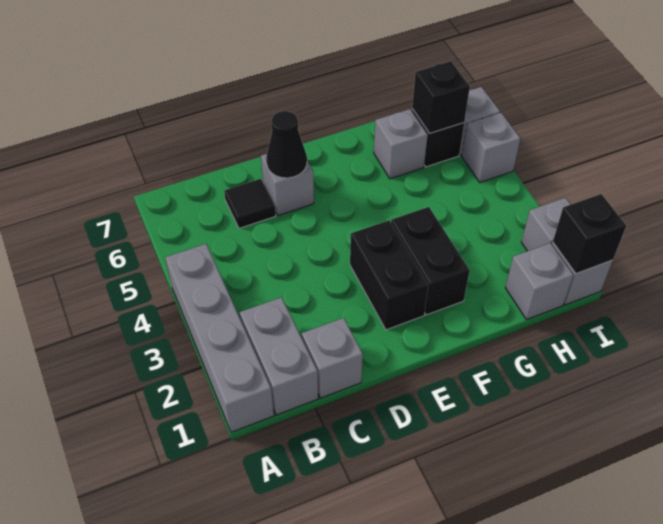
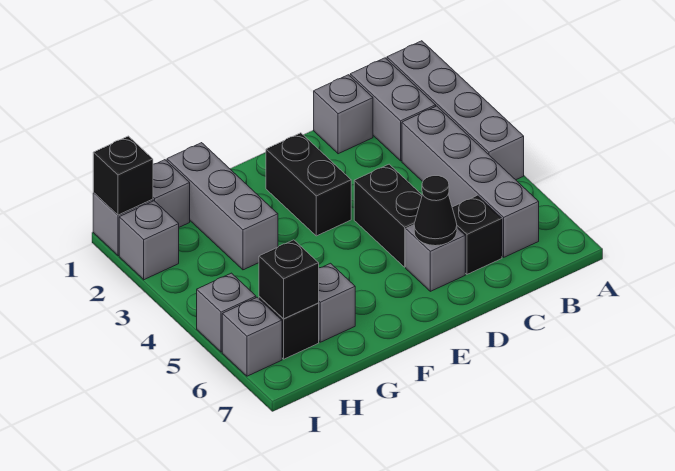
none -> grey 1x4 brick [402,106,539,257]
black 1x1 tile [224,179,276,228] -> black 1x1 brick [452,196,502,274]
black 1x2 brick [391,207,470,315] -> black 1x2 brick moved to [354,164,422,267]
none -> grey 1x3 brick [167,143,278,270]

